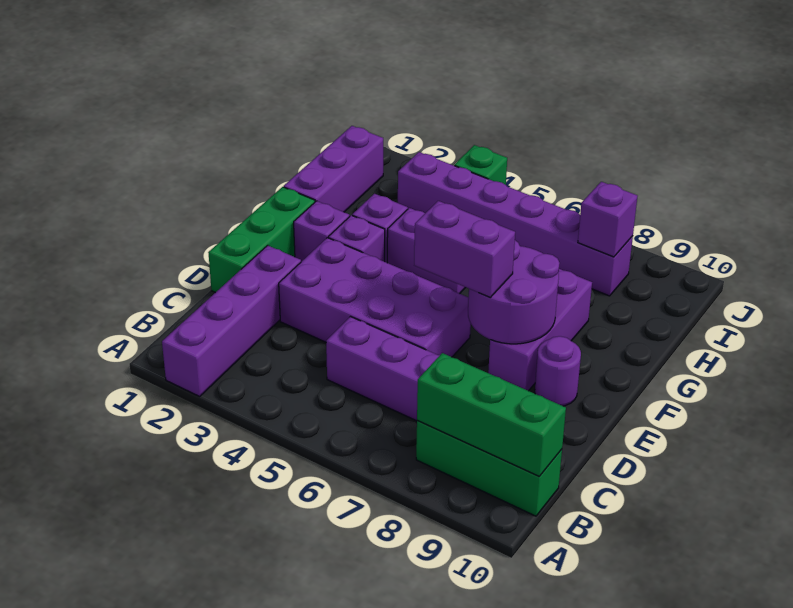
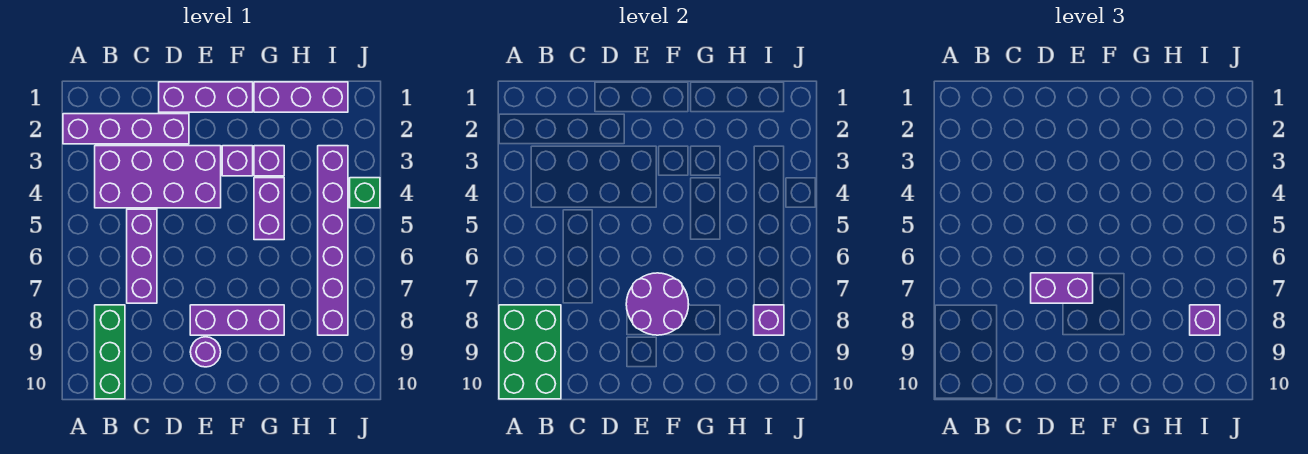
green 1x3 brick [417,353,566,476] -> green 2x3 brick [499,305,561,399]
green 1x3 brick [208,187,315,293] -> purple 1x3 brick [159,82,253,112]
purple 2x4 brick [279,238,471,357] -> purple 2x4 brick turned to [95,146,221,208]
purple 1x2 brick [414,201,515,297] -> purple 1x2 brick turned to [1031,273,1093,303]
purple 1x1 brick [294,201,350,262] -> purple 1x1 brick moved to [1190,305,1220,335]

